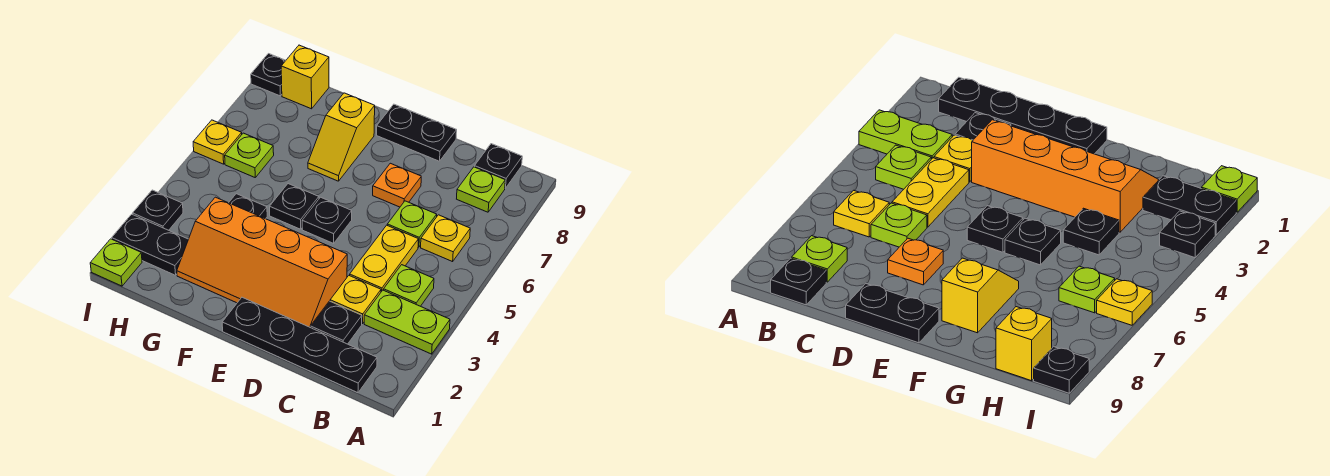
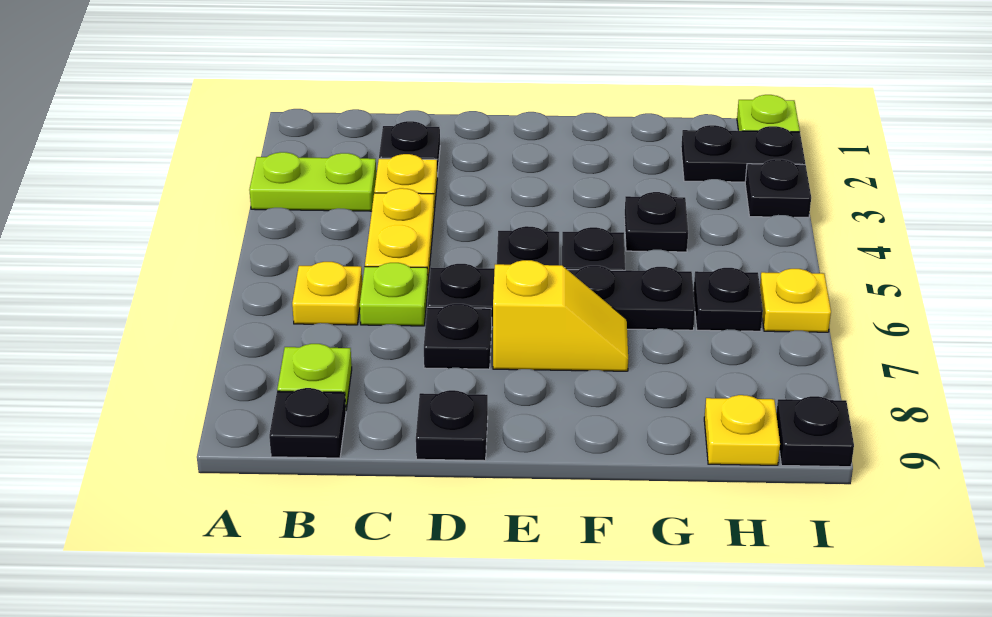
black 1x4 plate [222,297,377,393] -> black 1x4 plate moved to [427,264,695,330]
lime 1x1 plate [384,265,434,306] -> none
orange 2x4 slope [177,197,347,328] -> none
orange 1x1 plate [373,163,421,207] -> black 1x1 plate [424,304,492,369]
black 1x2 plate [377,104,457,161] -> black 1x1 plate [416,390,488,461]
yellow 1x2 slope [308,93,375,181] -> yellow 1x2 slope turned to [493,260,628,371]
lime 1x1 plate [225,133,274,177] -> black 1x1 plate [693,268,763,331]
yellow 1x1 brick [281,45,329,109] -> yellow 1x1 plate [704,395,780,465]

